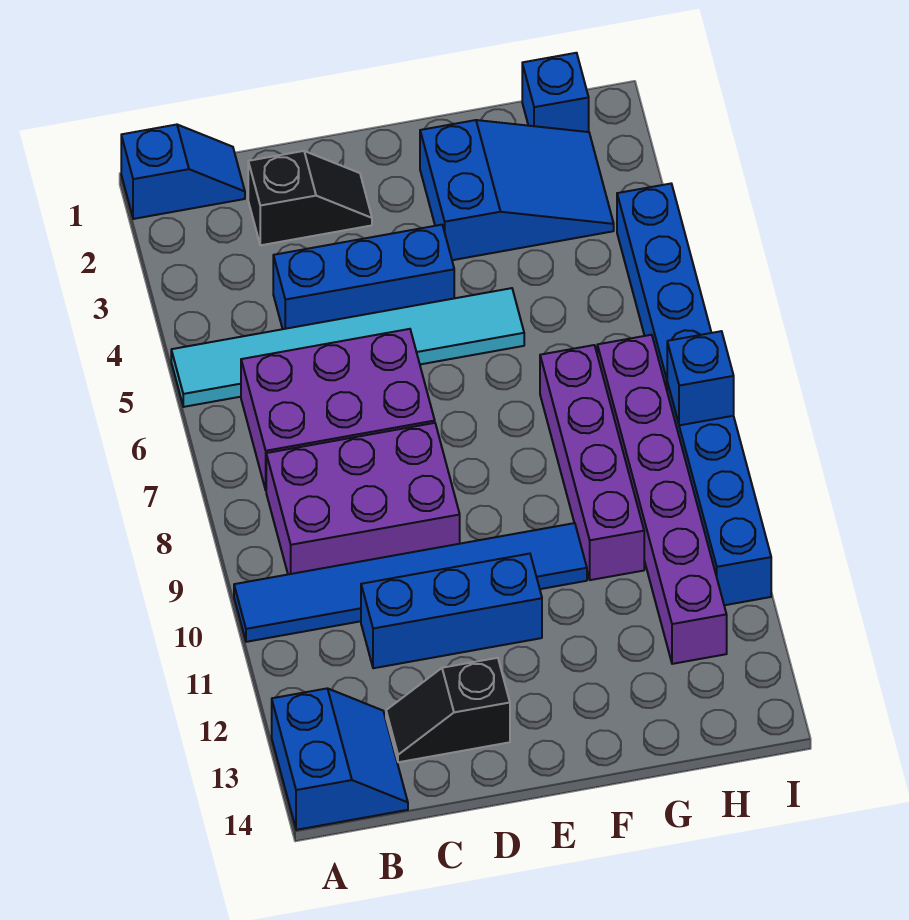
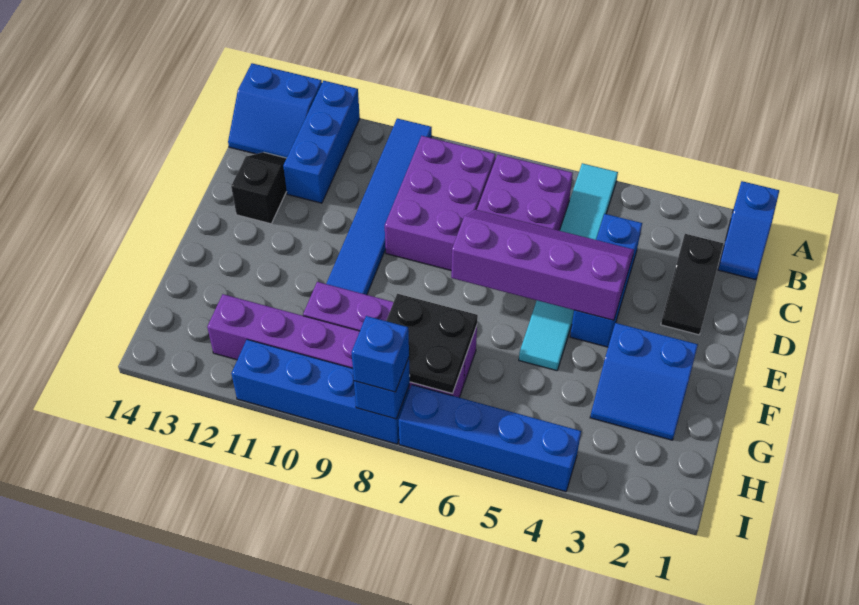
blue 1x3 brick [361,554,542,668] -> blue 1x3 brick moved to [283,81,360,203]
none -> purple 2x4 slope [451,210,634,320]
blue 2x3 slope [420,120,614,260] -> blue 2x2 slope [590,323,698,440]
none -> black 2x2 plate [386,294,478,394]
blue 1x1 brick [522,53,589,132] -> blue 1x1 brick moved to [351,316,409,392]

